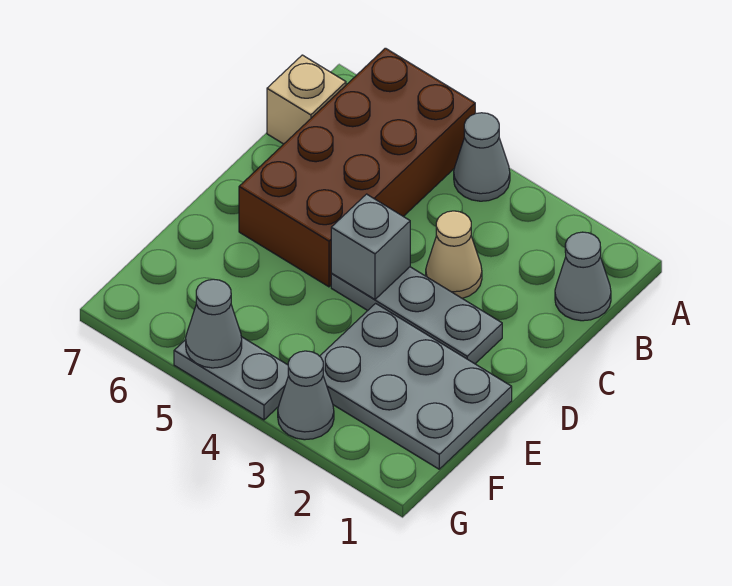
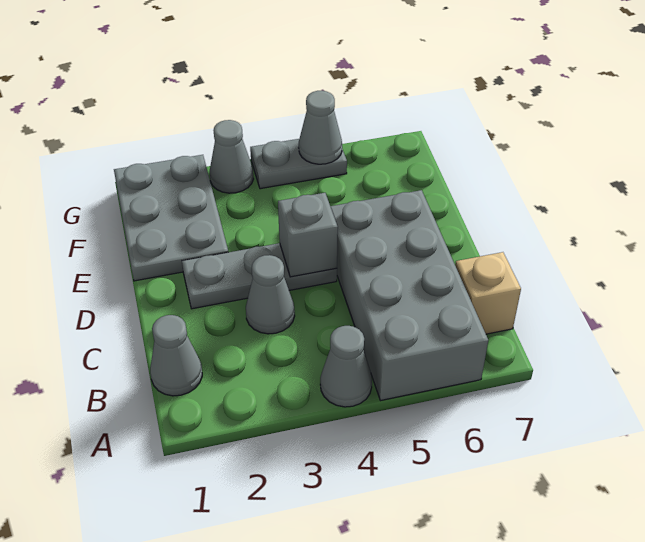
brown 2x4 brick [239,48,475,287] -> grey 2x4 brick [330,190,488,401]
tan 1x1 cone [426,211,482,298] -> grey 1x1 cone [246,255,295,334]
grey 2x3 plate [320,303,512,469] -> grey 2x3 plate turned to [114,155,228,281]

